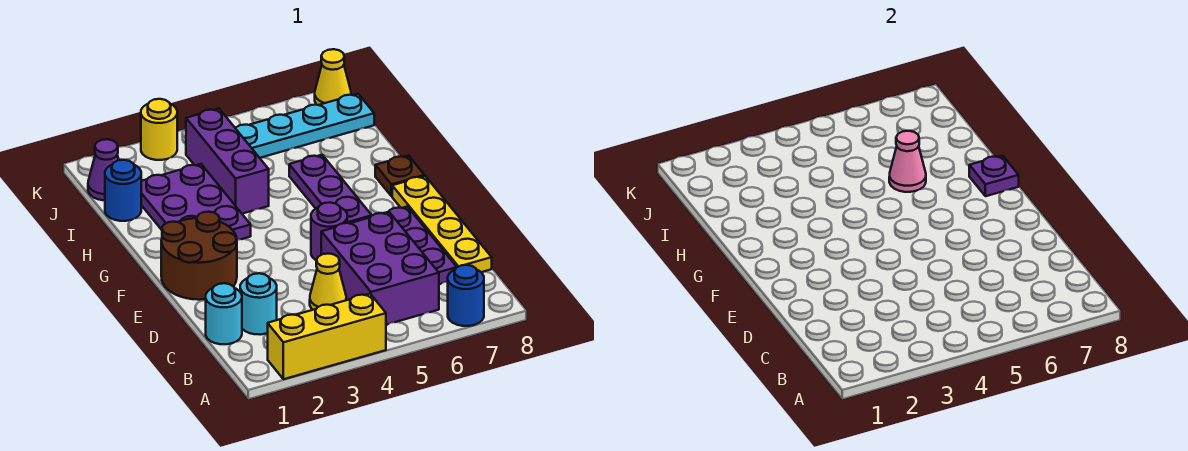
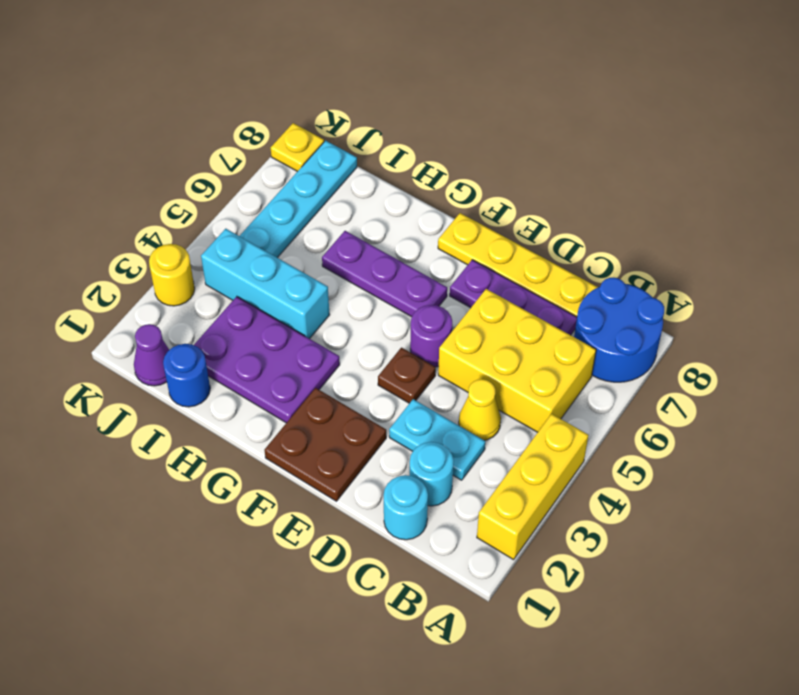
blue 1x1 round brick [448,265,484,326] -> blue 2x2 round brick [574,278,664,382]
purple 2x3 brick [321,212,439,325] -> yellow 2x3 brick [438,289,596,432]
none -> cyan 1x2 plate [389,399,485,480]
brown 2x2 round brick [161,212,237,300] -> brown 2x2 plate [265,388,386,501]
brown 1x1 plate [375,155,425,196] -> brown 1x1 plate moved to [378,348,436,403]
purple 1x1 plate [969,155,1019,196] -> none
purple 1x3 brick [186,109,269,214] -> cyan 1x3 brick [201,229,329,339]
pink 1x1 cone [889,131,926,192] -> none
yellow 1x1 cone [315,49,351,105] -> yellow 1x1 plate [271,123,324,172]

